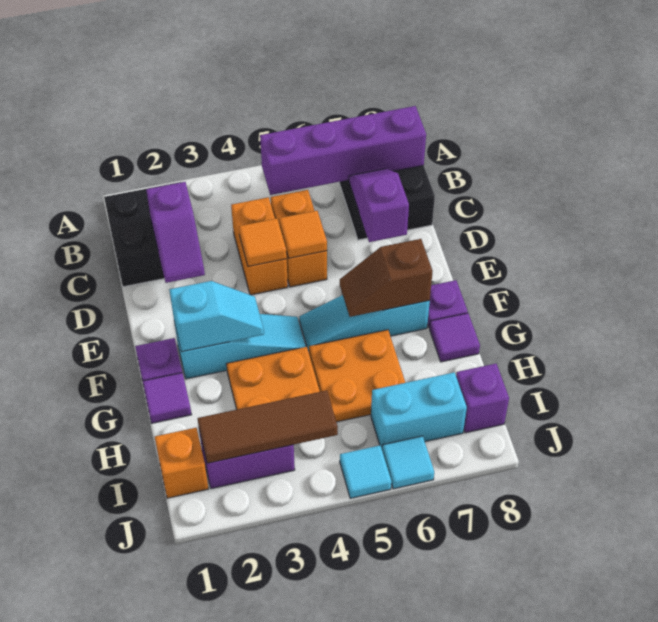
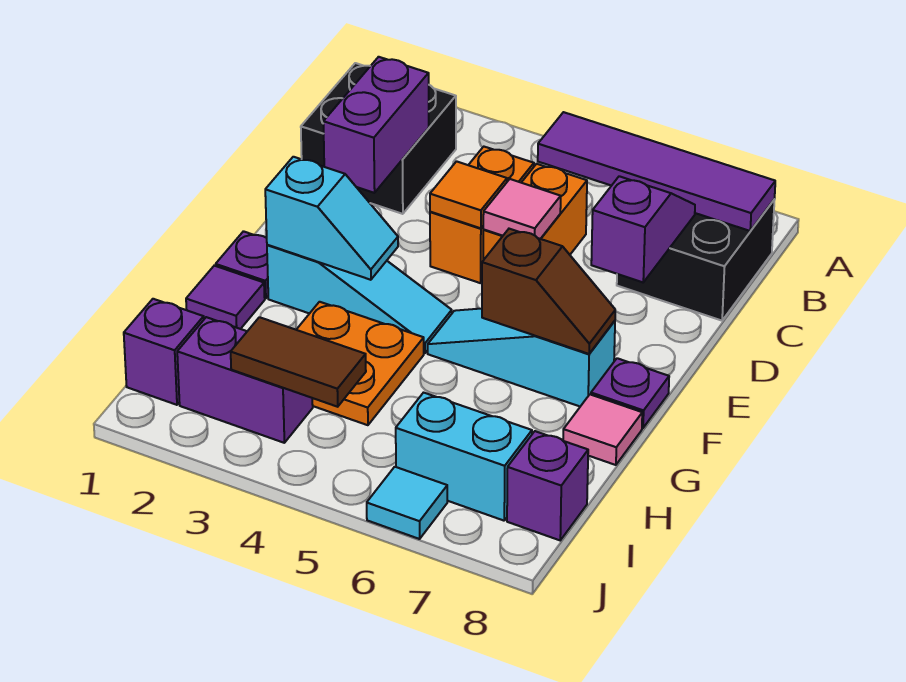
purple 1x4 brick [260,106,426,195] -> purple 1x4 tile [538,112,775,231]
purple 1x2 slope [146,182,205,283] -> purple 1x2 brick [323,57,429,193]
orange 1x1 tile [279,211,327,258] -> pink 1x1 tile [483,179,561,239]
brown 1x2 slope [340,239,433,317] -> brown 1x2 slope turned to [482,229,615,354]
orange 2x2 plate [309,330,405,422] -> none
purple 1x1 tile [430,313,480,362] -> pink 1x1 tile [563,394,642,465]
orange 1x1 brick [155,428,208,498] -> purple 1x1 brick [124,299,204,405]
brown 1x3 tile [197,391,338,463] -> brown 1x2 tile [231,317,366,407]
cyan 1x1 tile [340,445,392,498] -> none

